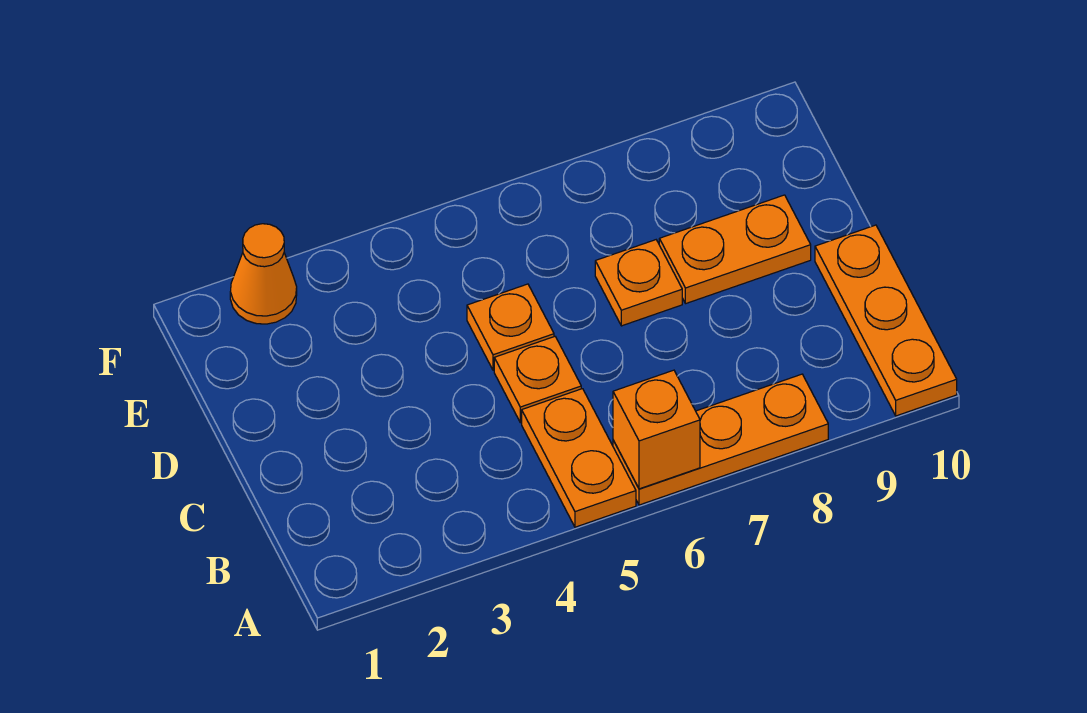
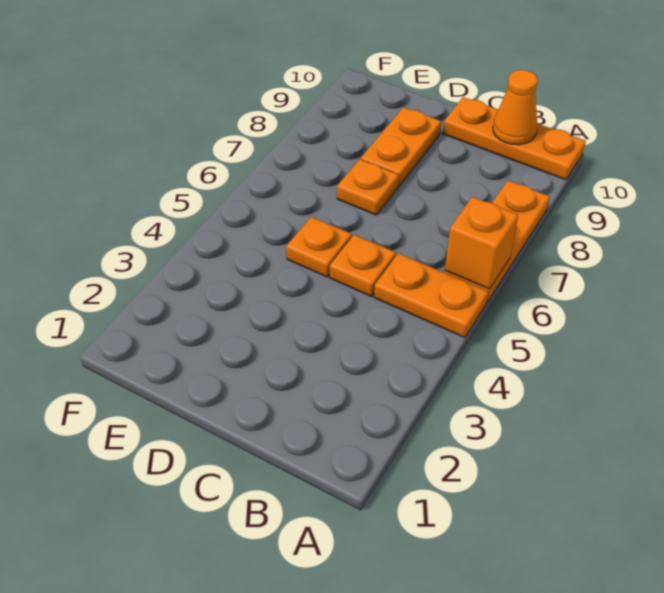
orange 1x1 cone [230,224,297,324] -> orange 1x1 cone moved to [493,70,538,145]

